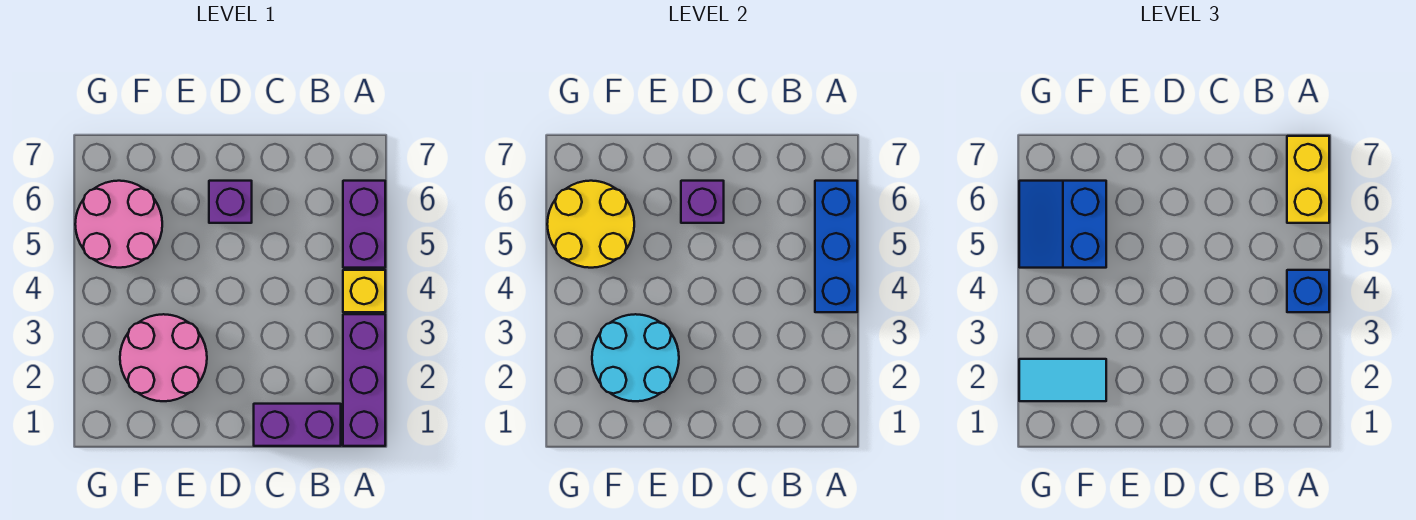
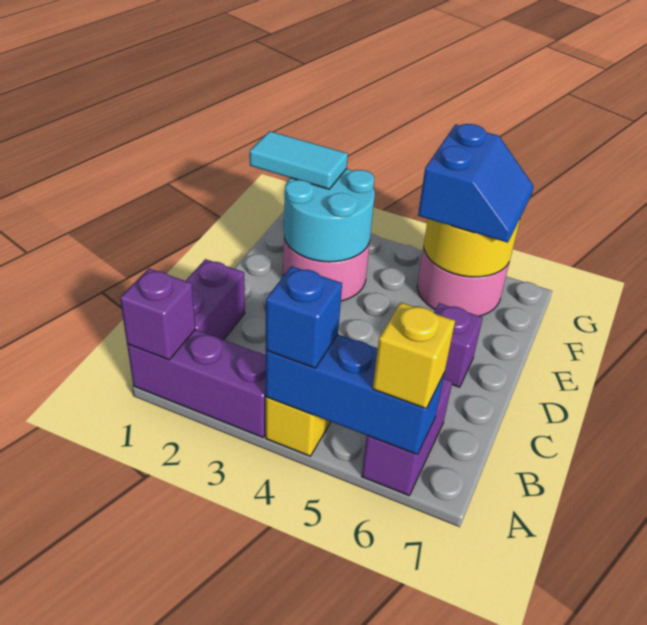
purple 1x2 brick [343,181,385,268] -> purple 1x2 brick turned to [362,378,452,495]
yellow 1x2 brick [1287,136,1329,223] -> yellow 1x1 brick [373,302,455,409]
purple 1x1 brick [681,181,724,223] -> purple 1x1 brick moved to [120,268,195,360]
cyan 1x2 tile [1019,359,1106,401] -> cyan 1x2 tile turned to [250,131,348,189]
blue 2x2 slope [1019,181,1106,268] -> blue 2x2 slope turned to [418,124,534,243]

